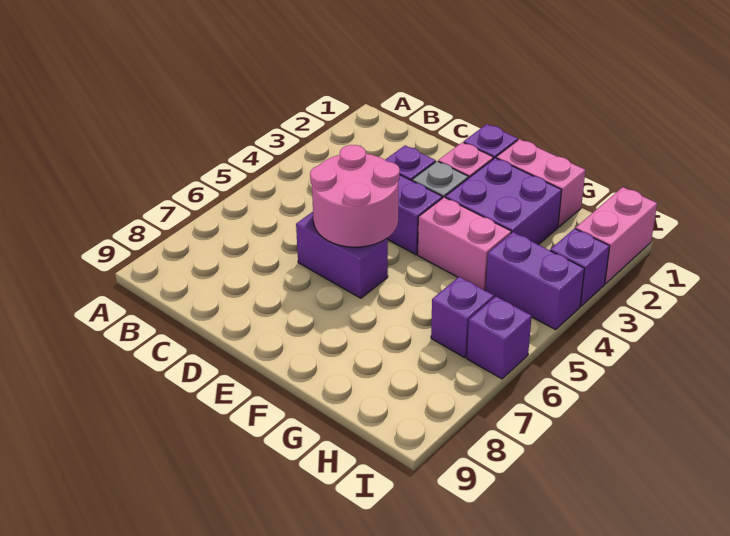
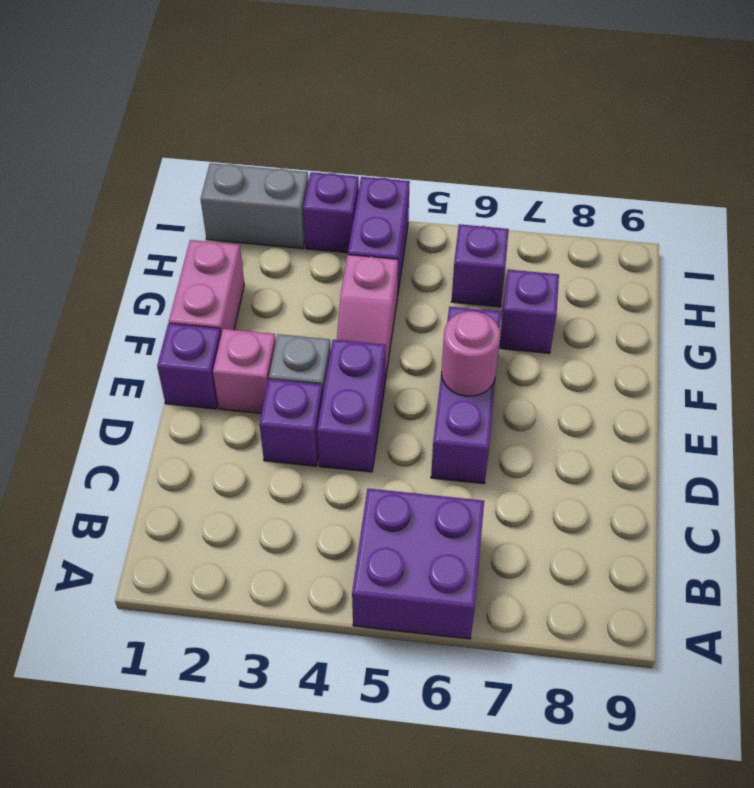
pink 2x2 round brick [310,145,400,247] -> pink 1x1 round brick [441,311,500,396]
purple 1x2 brick [296,212,388,298] -> purple 1x3 brick [431,307,501,484]
purple 2x2 brick [445,158,562,245] -> purple 2x2 brick moved to [352,489,484,639]
pink 1x2 brick [418,197,511,290] -> pink 1x2 slope [337,255,398,380]
pink 1x2 brick [576,187,657,284] -> grey 1x2 brick [201,163,308,248]
purple 1x1 brick [467,296,532,379] -> purple 1x1 brick moved to [500,270,559,353]

